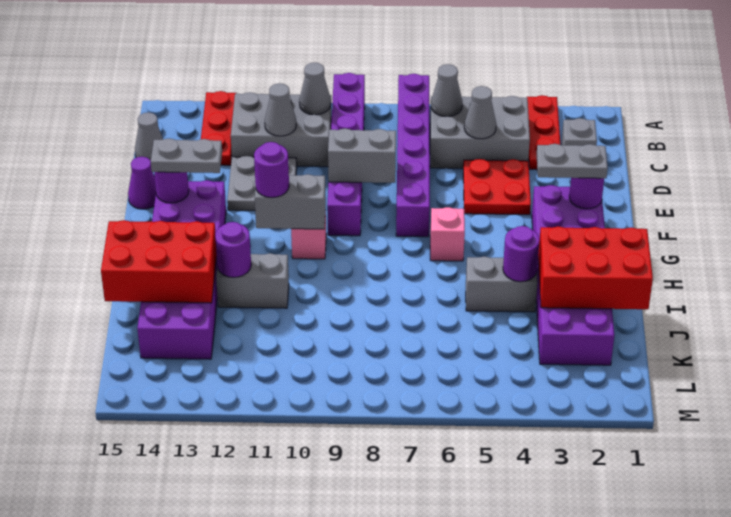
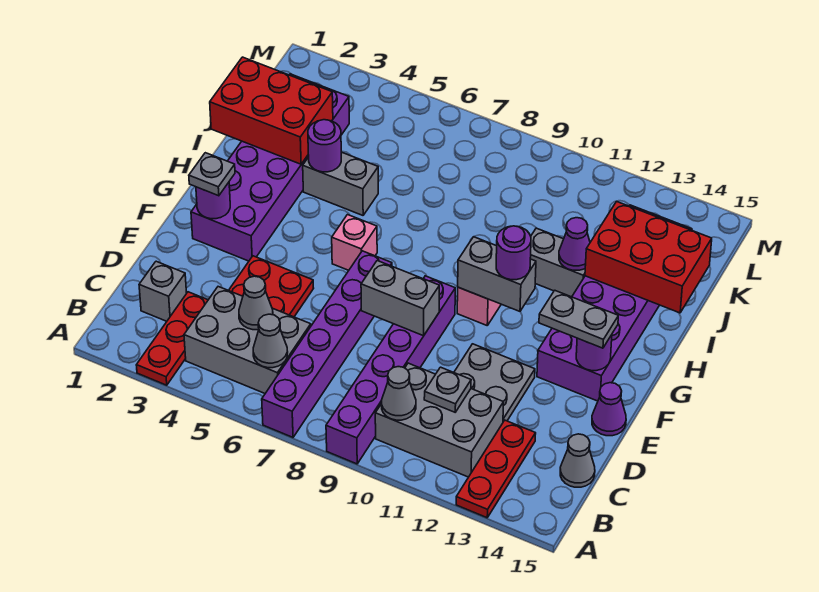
grey 1x1 cone [265,83,296,136] -> grey 1x1 plate [424,367,471,412]
grey 1x2 plate [537,144,608,178] -> grey 1x1 plate [189,153,235,196]
purple 1x1 round brick [215,222,251,277] -> purple 1x1 cone [559,218,590,270]

